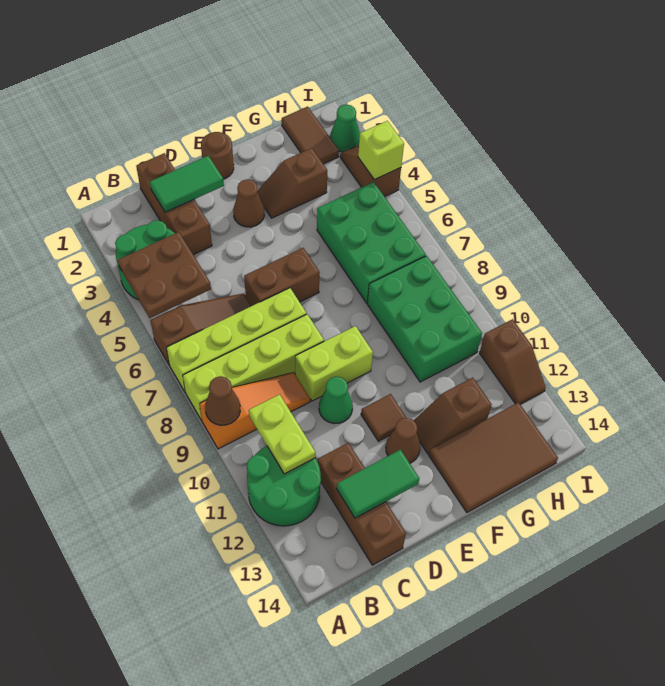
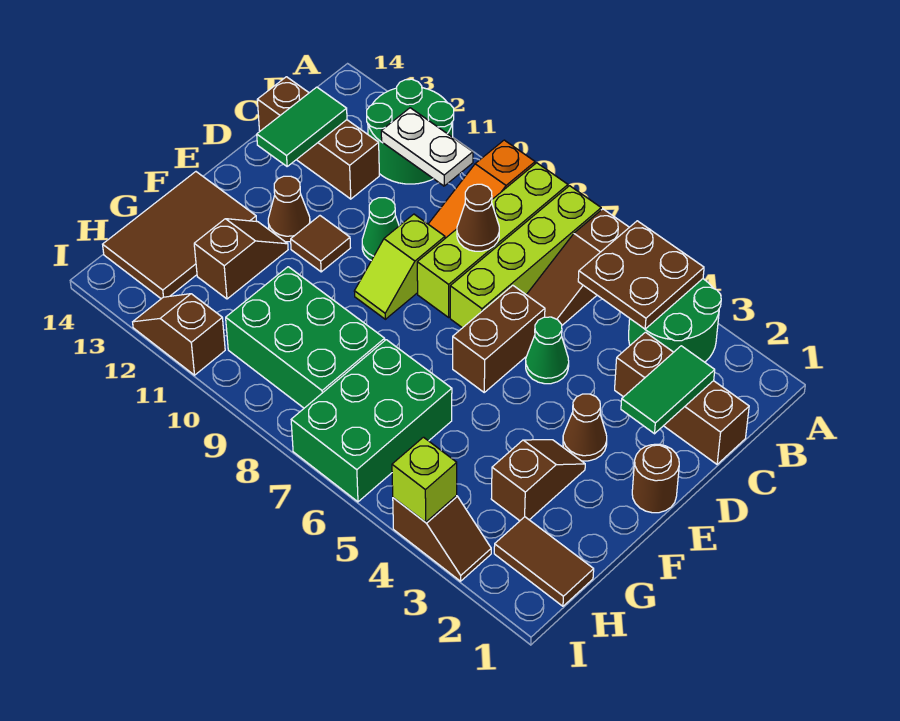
brown 1x1 cone [205,376,240,425] -> brown 1x1 cone moved to [457,184,499,251]
lime 1x2 plate [249,394,316,474] -> white 1x2 plate [381,108,473,186]
lime 1x2 brick [295,326,373,401] -> lime 1x2 slope [354,214,445,319]
green 2x3 brick [317,182,426,303] -> green 2x3 brick turned to [291,340,452,502]
green 1x1 cone [330,105,360,152] -> green 1x1 cone moved to [526,317,569,384]

